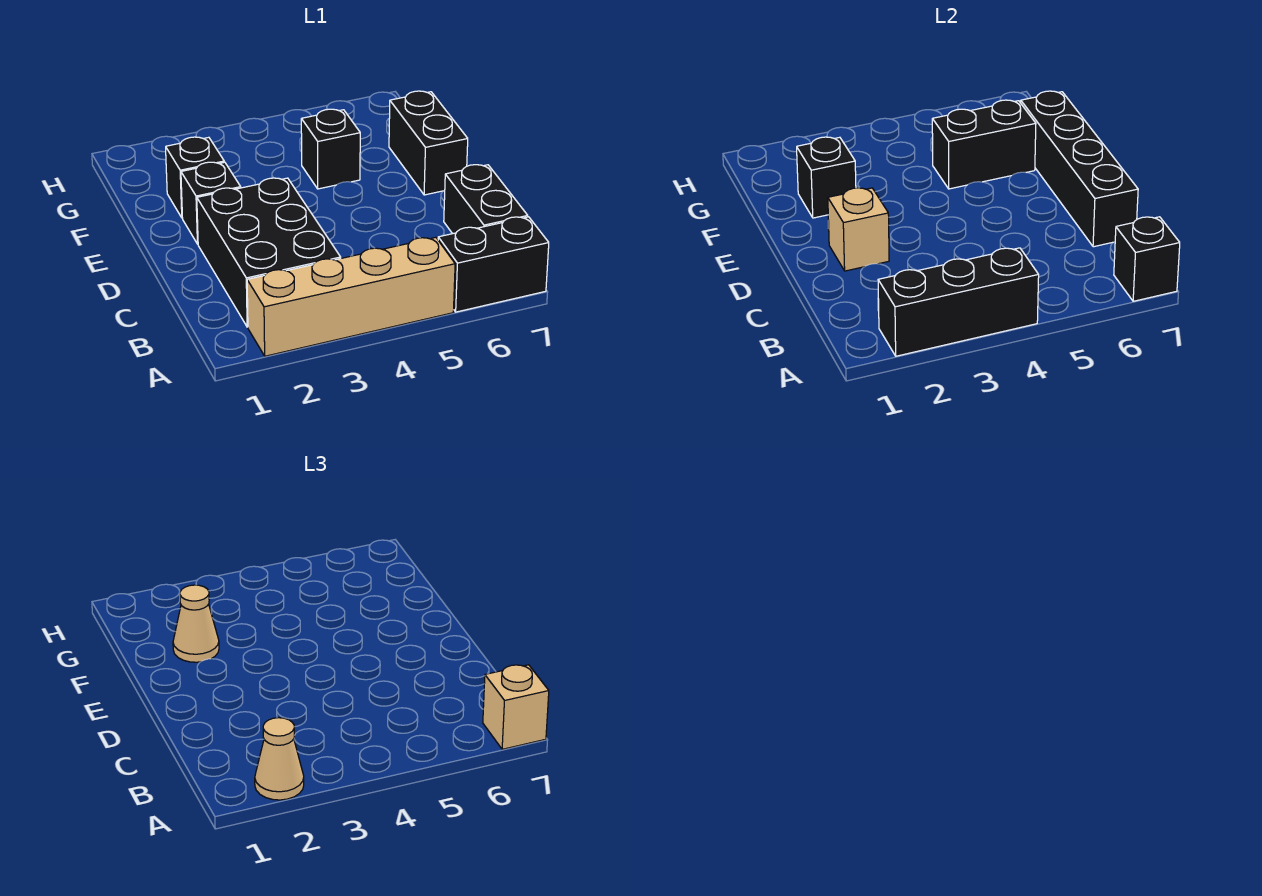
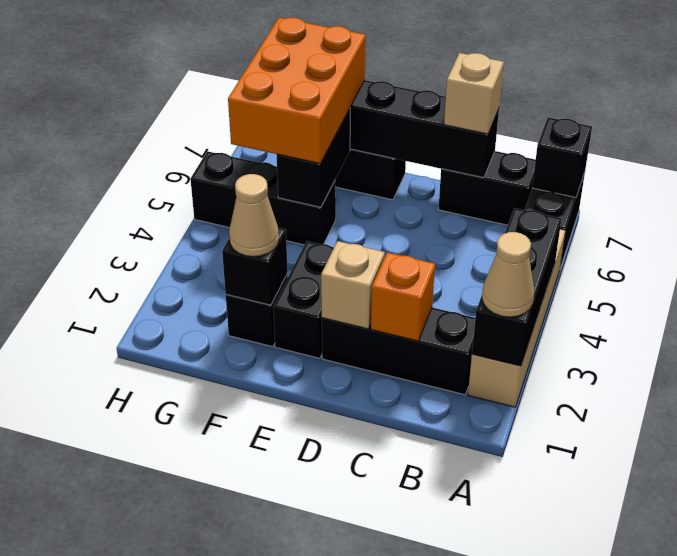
tan 1x1 brick [483,665,549,749] -> tan 1x1 brick moved to [444,53,504,134]
black 2x3 brick [197,178,341,327] -> black 1x3 brick [322,308,475,395]
none -> orange 1x1 brick [371,253,435,341]
black 1x1 brick [181,162,241,244] -> black 1x2 brick [273,241,334,358]
black 1x1 brick [301,109,360,189] -> black 1x3 brick [190,151,336,245]
none -> orange 2x3 brick [228,18,365,163]

